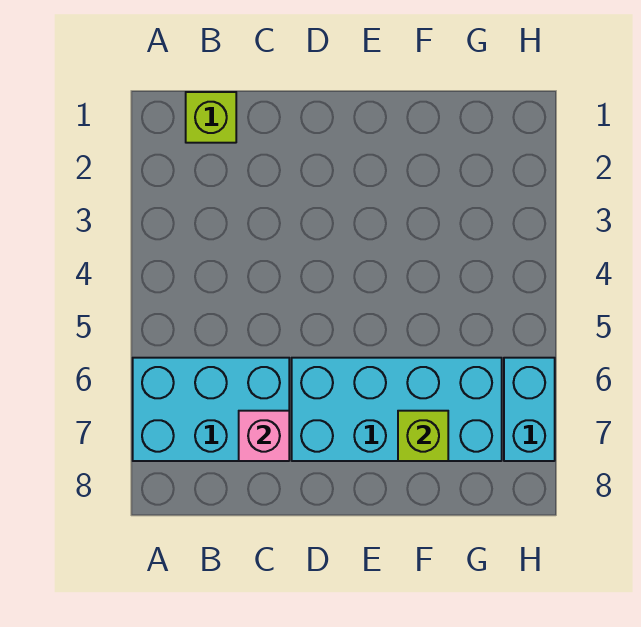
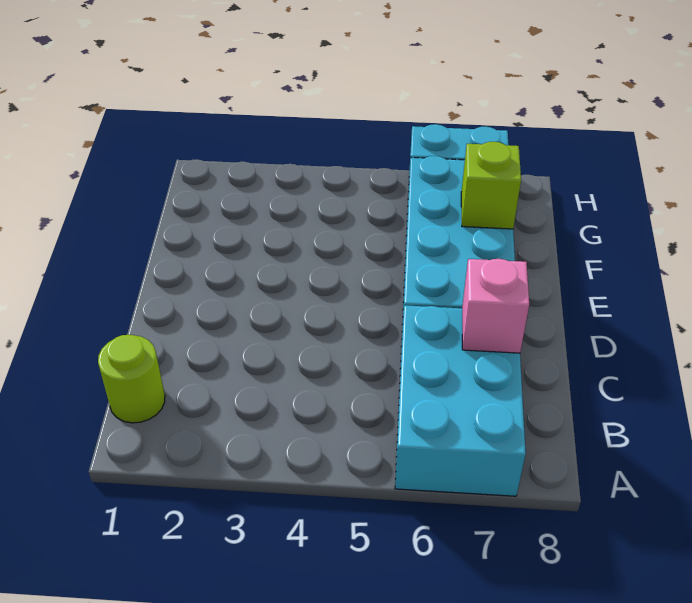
lime 1x1 brick [186,92,236,143] -> lime 1x1 round brick [98,335,165,423]

